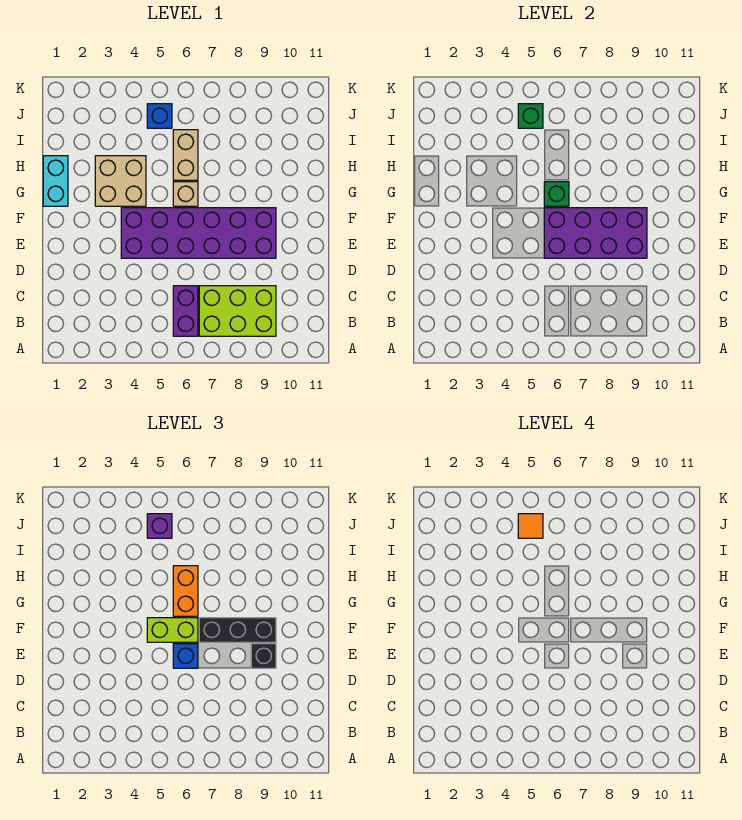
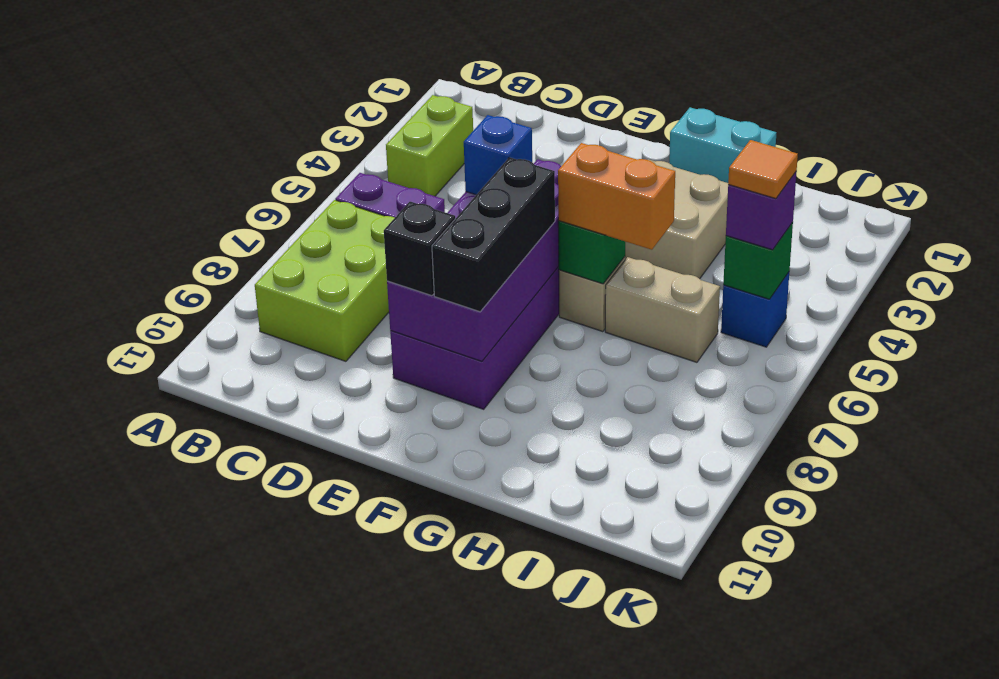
lime 1x2 brick [147,618,198,642] -> lime 1x2 brick moved to [386,95,473,196]

